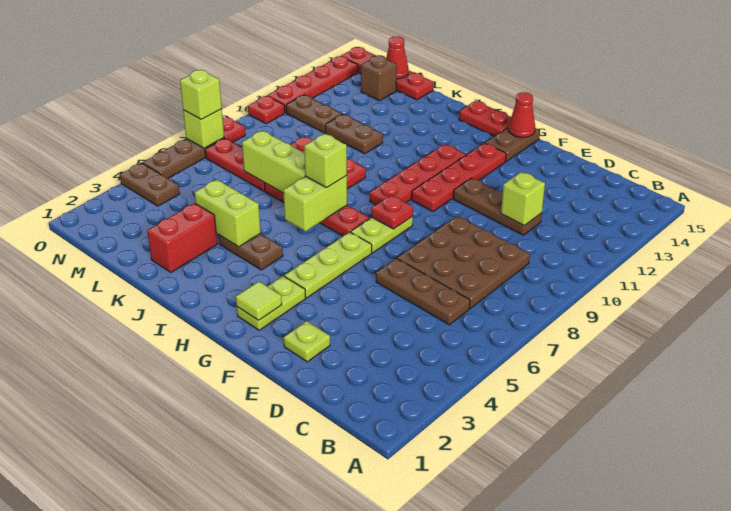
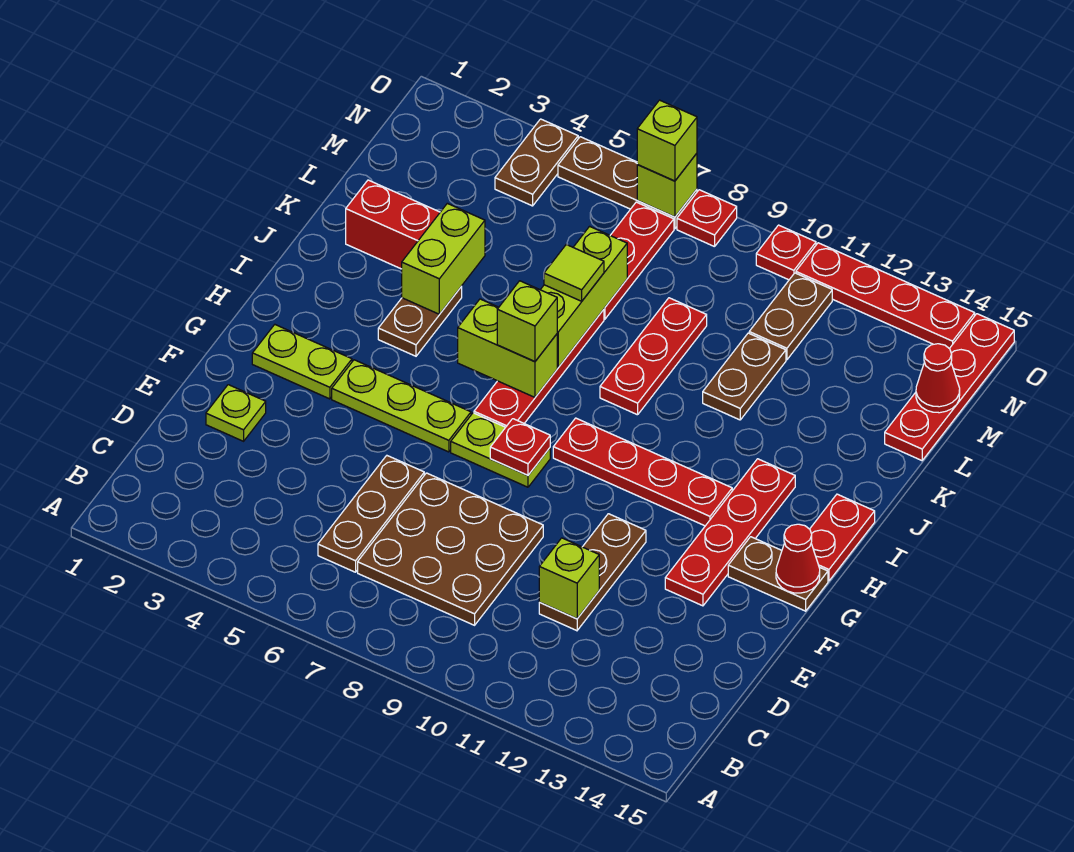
lime 1x1 tile [236,281,282,320] -> lime 1x1 tile moved to [544,245,604,301]
red 1x4 plate [411,143,506,212] -> red 1x4 plate turned to [665,459,795,606]
brown 1x1 brick [361,56,397,101] -> none

